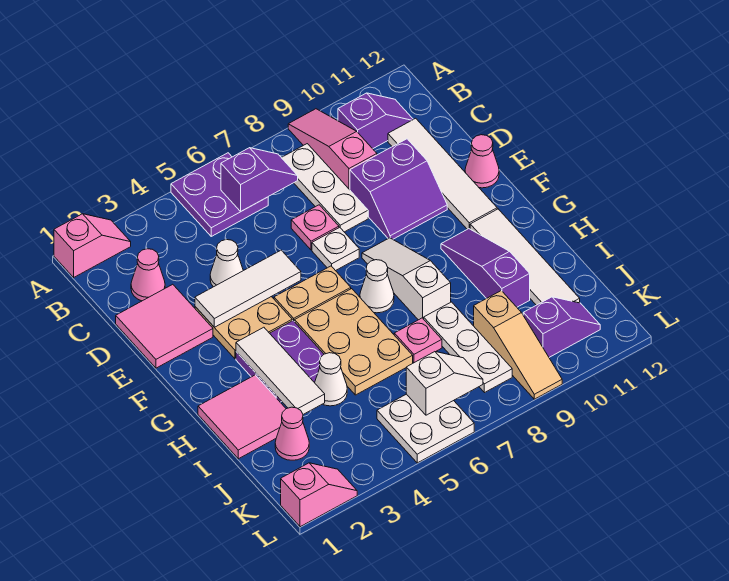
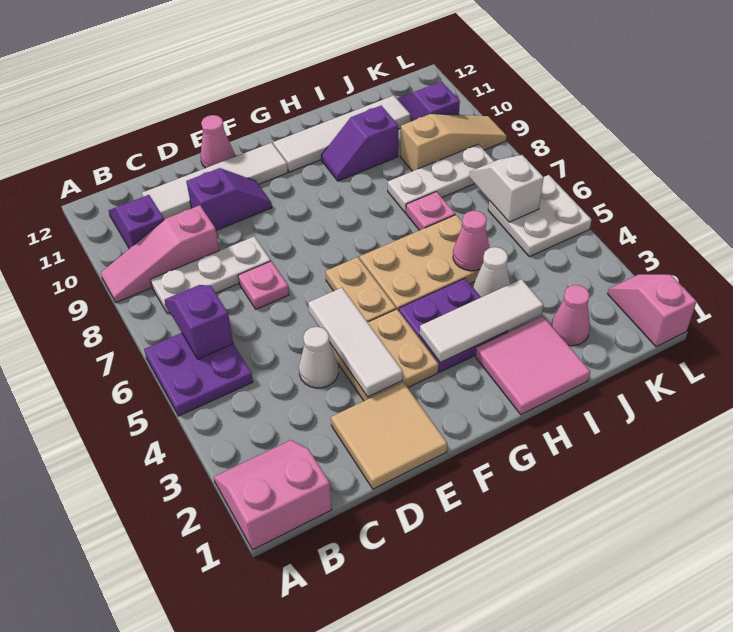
pink 1x2 slope [54,214,131,277] -> pink 2x2 slope [214,440,332,550]
pink 1x1 cone [131,249,165,301] -> pink 1x1 cone moved to [453,211,489,271]
pink 2x2 tile [116,284,213,368] -> tan 2x2 tile [331,382,447,489]
purple 2x2 slope [350,139,447,239] -> purple 1x2 slope [186,168,272,230]
white 1x1 plate [312,227,359,271] -> none
white 1x3 slope [362,238,451,320] -> none
white 1x1 cone [360,260,394,313] -> none
purple 1x3 slope [441,229,530,307] -> purple 1x2 slope [321,106,398,181]

